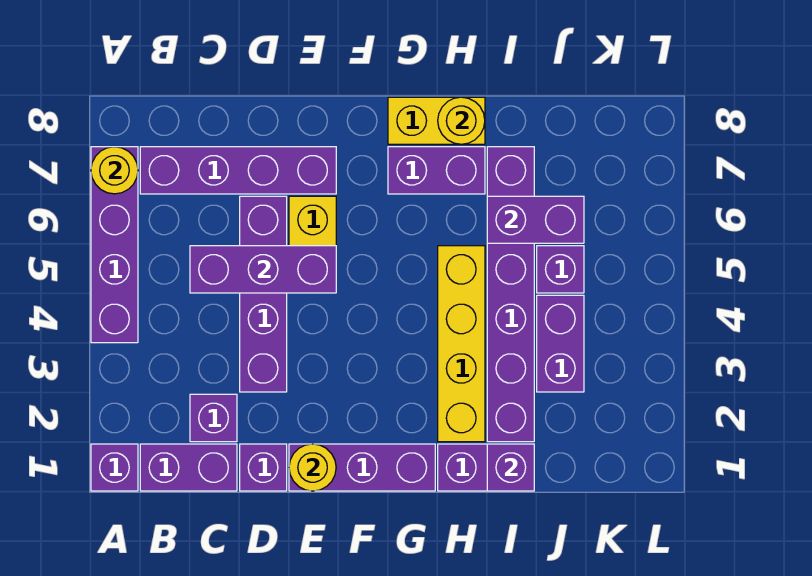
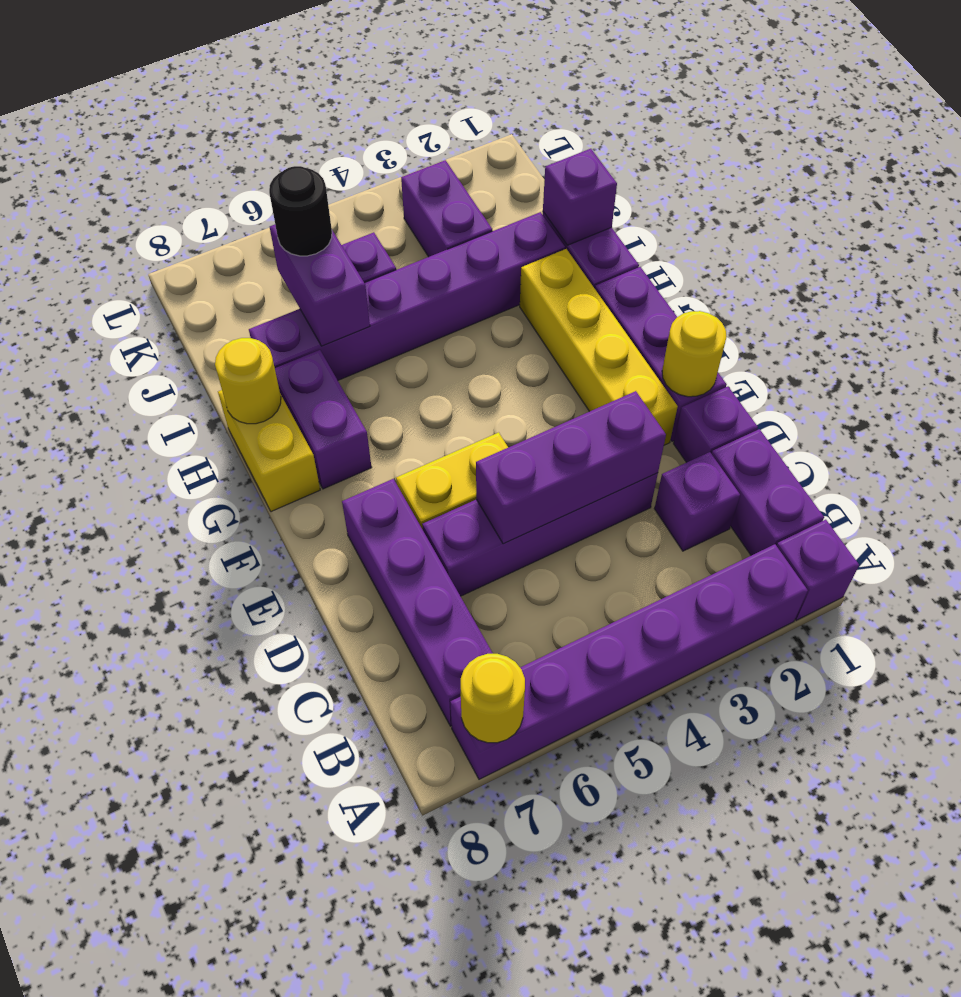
purple 1x4 brick [91,147,138,343] -> purple 1x6 brick [450,544,808,779]
purple 1x3 brick [190,246,336,293] -> purple 1x3 brick turned to [476,391,666,544]
yellow 1x4 brick [438,246,485,442] -> yellow 1x4 brick turned to [520,249,678,445]
purple 1x2 brick [537,295,584,392] -> purple 1x2 brick turned to [401,160,492,257]
none -> black 1x1 round brick [269,166,332,256]

